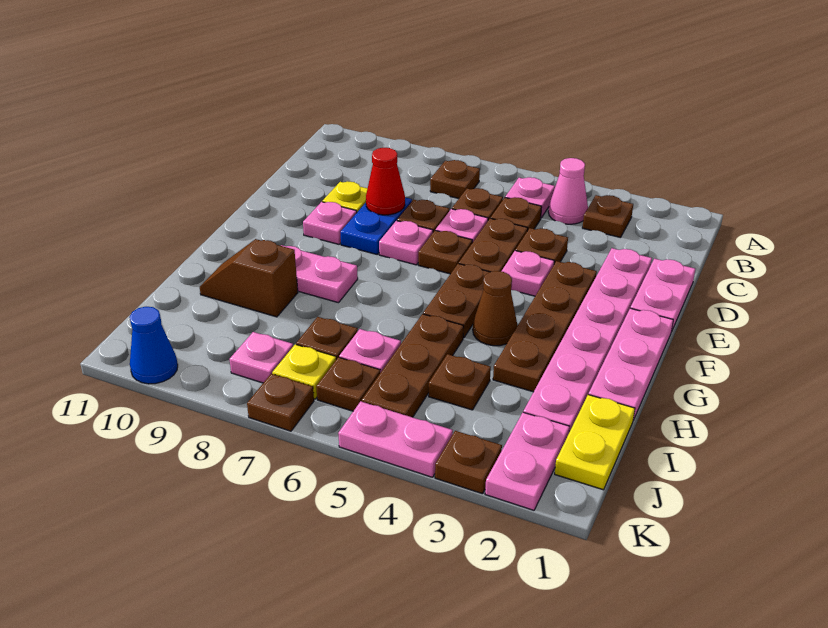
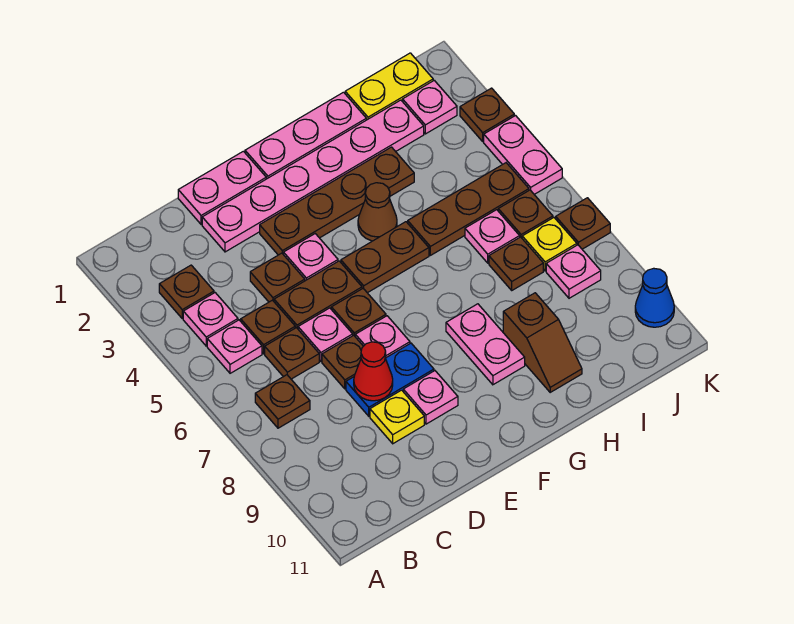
pink 1x1 cone [548,158,588,224] -> pink 1x1 plate [183,293,238,346]
brown 1x1 plate [429,354,491,410] -> none
pink 1x2 plate [485,412,570,510] -> pink 1x1 plate [403,80,457,134]

